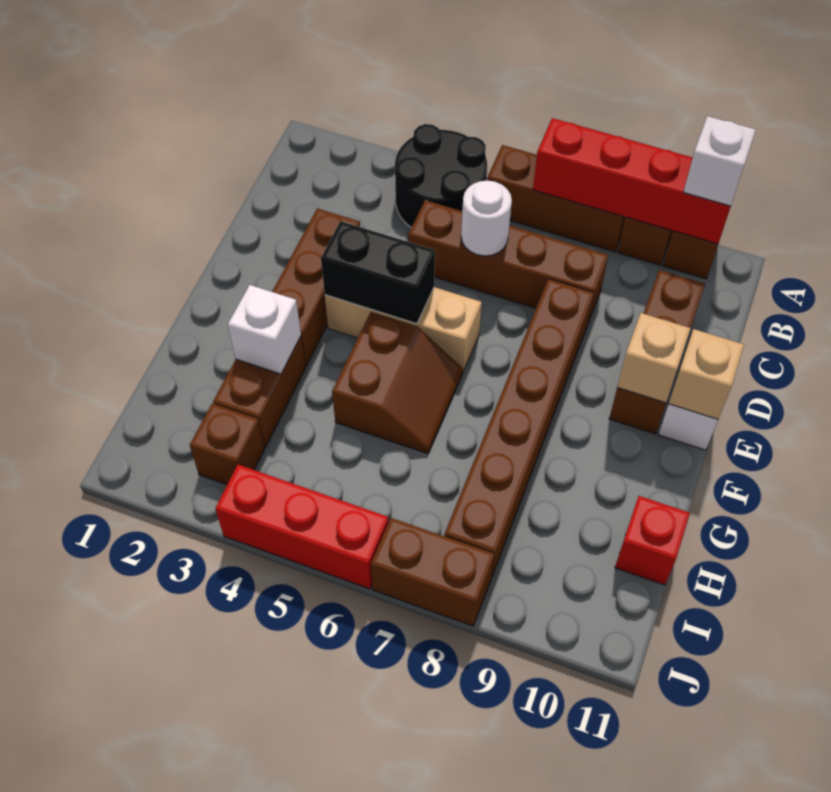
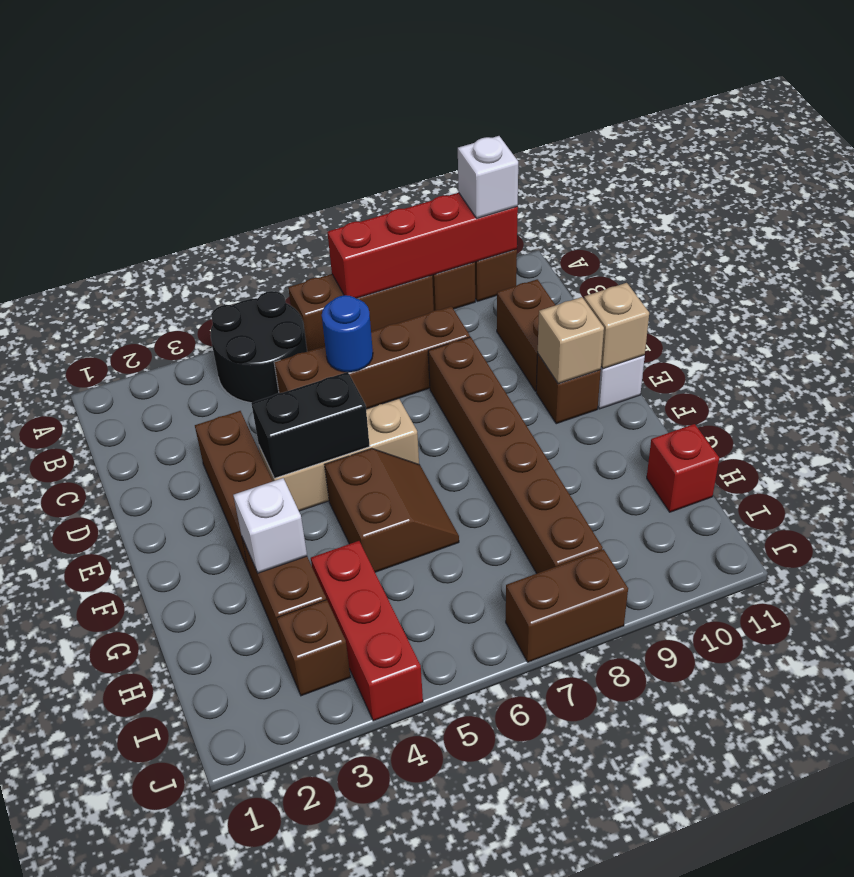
white 1x1 round brick [461,181,512,256] -> blue 1x1 round brick [322,295,373,372]
red 1x3 brick [215,465,389,589] -> red 1x3 brick turned to [311,541,423,721]

